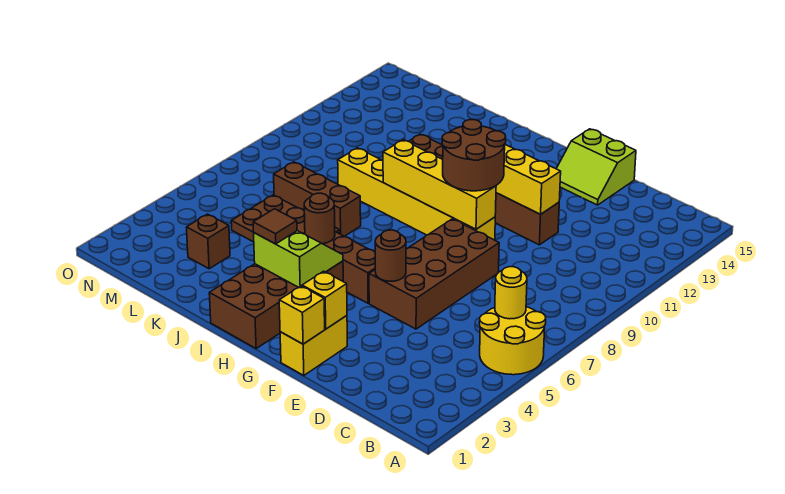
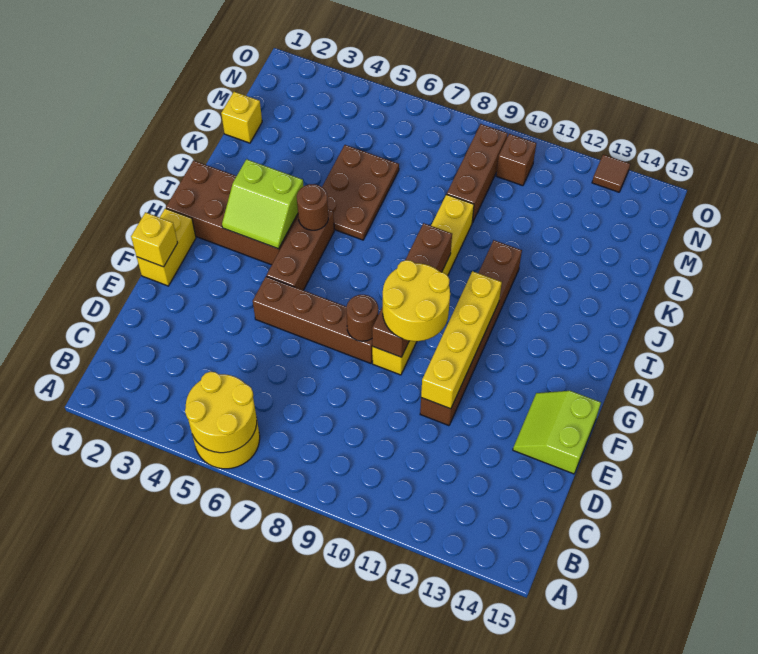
yellow 1x1 round brick [495,267,527,319] -> yellow 2x2 round brick [185,372,257,453]
brown 2x4 brick [369,219,499,329] -> brown 1x4 brick [253,276,373,363]
yellow 1x2 brick [280,316,347,376] -> yellow 1x2 brick turned to [137,208,196,286]
yellow 1x1 brick [302,271,347,329] -> yellow 1x1 brick moved to [221,92,262,143]
brown 1x1 round brick [375,230,406,281] -> brown 1x1 round brick moved to [346,295,378,341]
yellow 1x4 brick [383,140,496,229] -> brown 1x4 brick [372,223,452,357]
brown 2x2 round brick [442,120,506,191] -> yellow 2x2 round brick [383,260,450,341]
lime 2x2 slope [254,231,343,287] -> lime 2x2 slope turned to [222,159,304,249]
brown 1x1 tile [253,209,297,244] -> brown 1x1 tile moved to [592,154,630,192]
brown 1x3 brick [274,162,361,236] -> brown 1x3 brick moved to [447,124,508,223]
brown 1x1 brick [186,214,230,269] -> brown 1x1 brick moved to [496,134,536,186]

